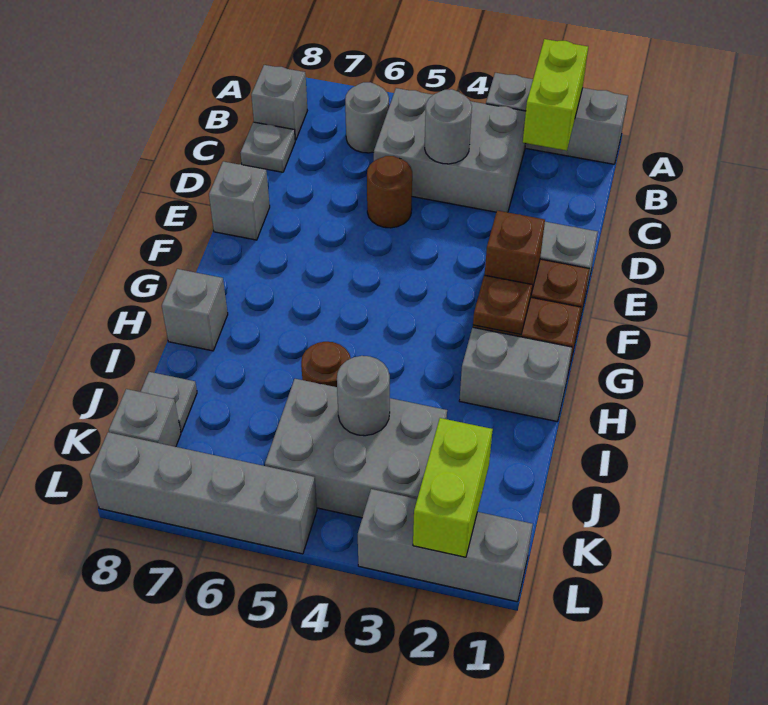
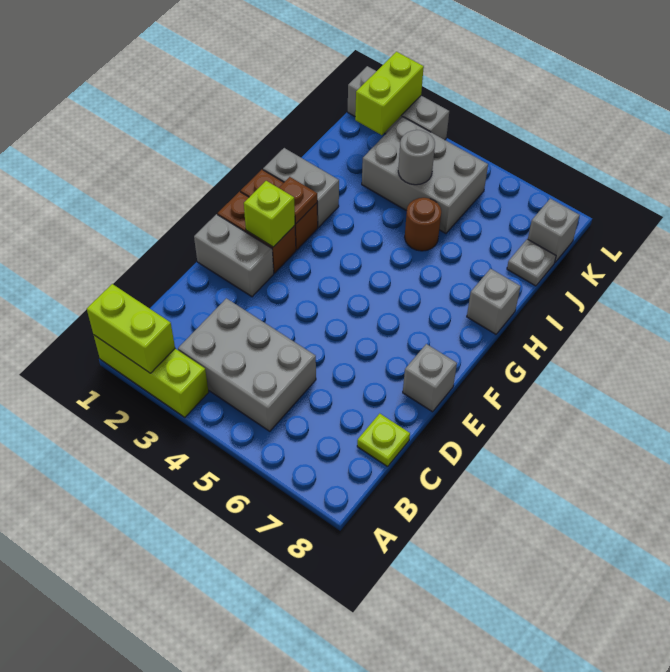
grey 1x3 brick [486,73,628,164] -> lime 1x3 brick [94,335,209,417]
lime 1x2 brick [523,39,588,151] -> lime 1x2 brick turned to [87,284,175,373]
grey 1x1 round brick [345,82,389,153] -> none
grey 1x1 brick [251,65,307,140] -> none
grey 1x1 round brick [425,89,472,164] -> none
grey 1x1 plate [241,122,295,172] -> lime 1x1 plate [357,414,410,467]
brown 1x1 round brick [367,156,412,228] -> none
brown 1x1 brick [485,211,545,293] -> lime 1x1 brick [244,181,295,247]
grey 1x4 brick [90,432,317,554] -> none

